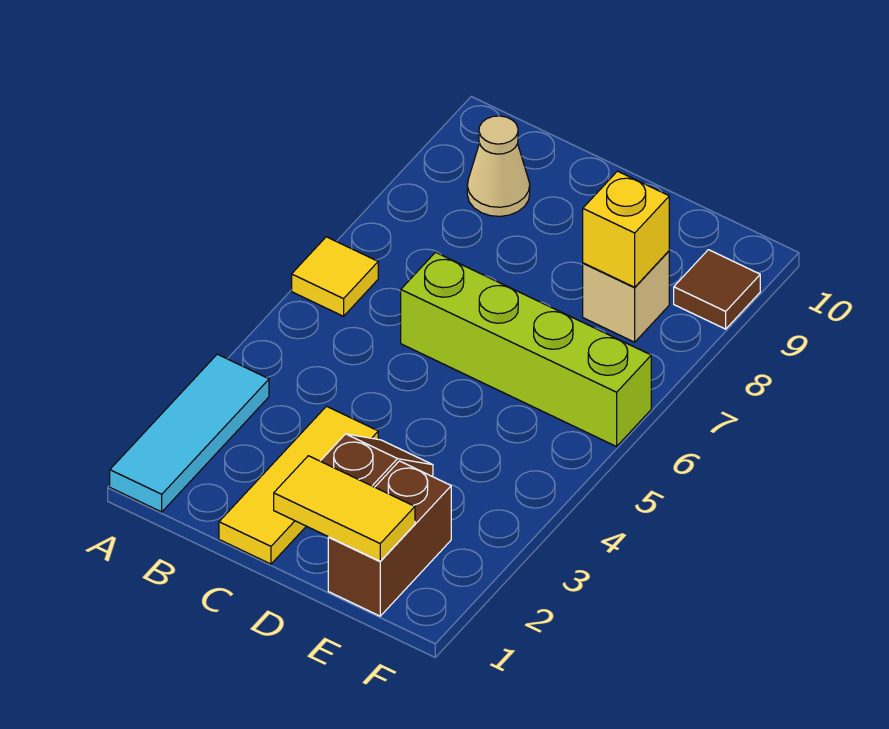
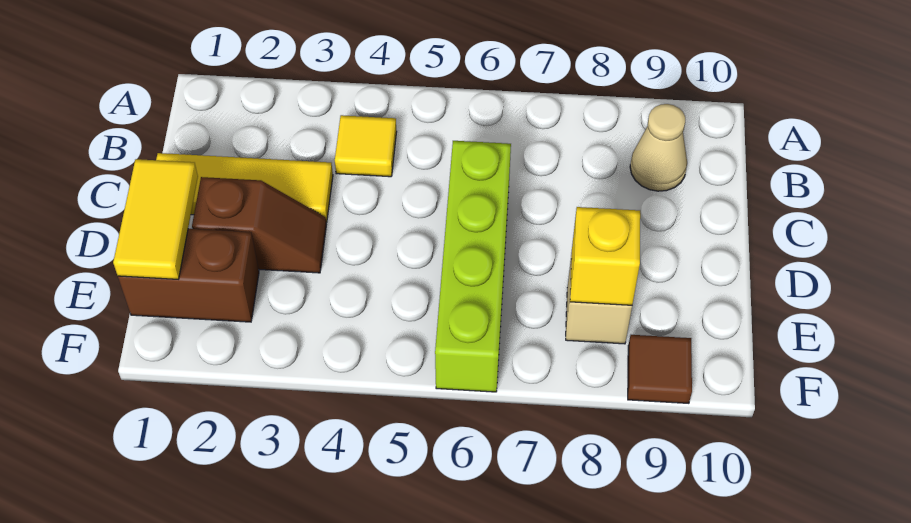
cyan 1x3 tile [110,354,269,512] -> none
yellow 1x1 tile [292,237,378,316] -> yellow 1x1 tile moved to [335,115,397,177]

